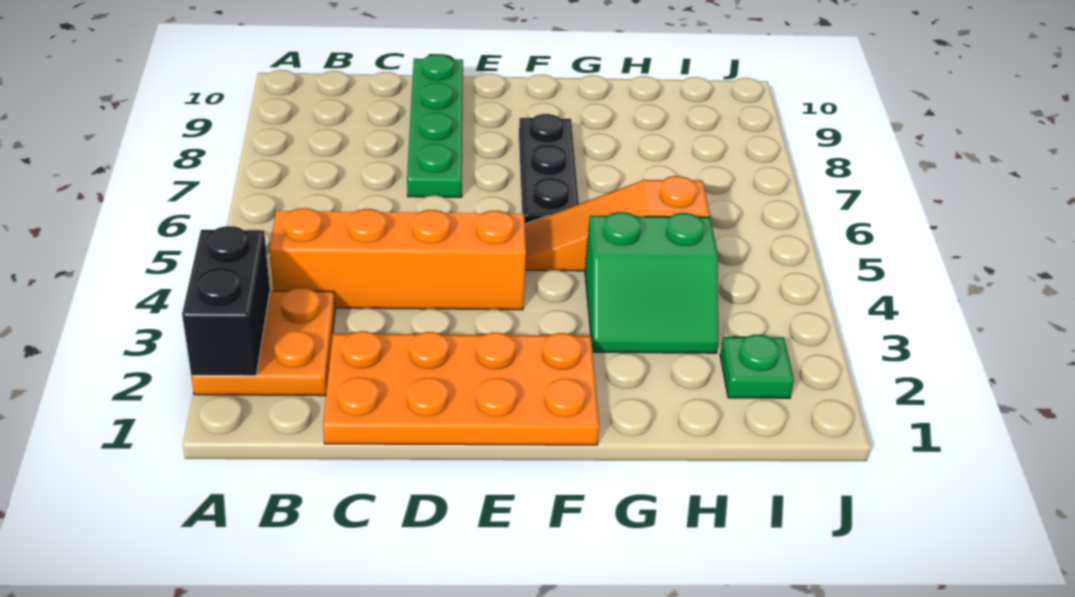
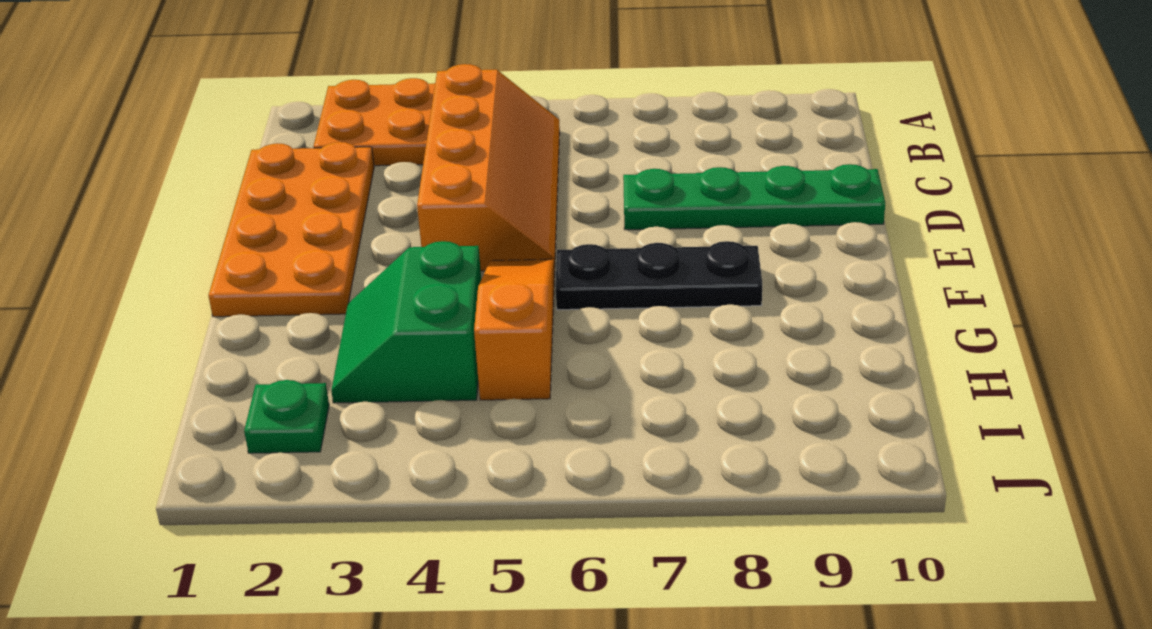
black 1x2 brick [182,226,270,376] -> none

